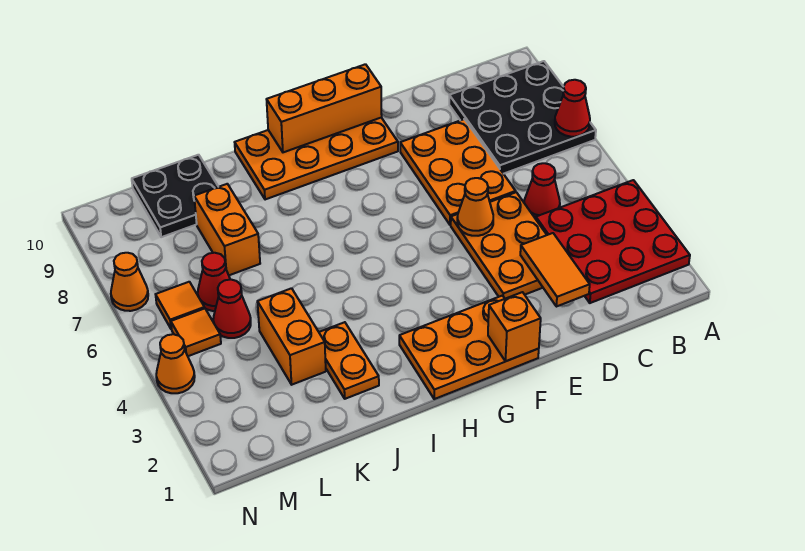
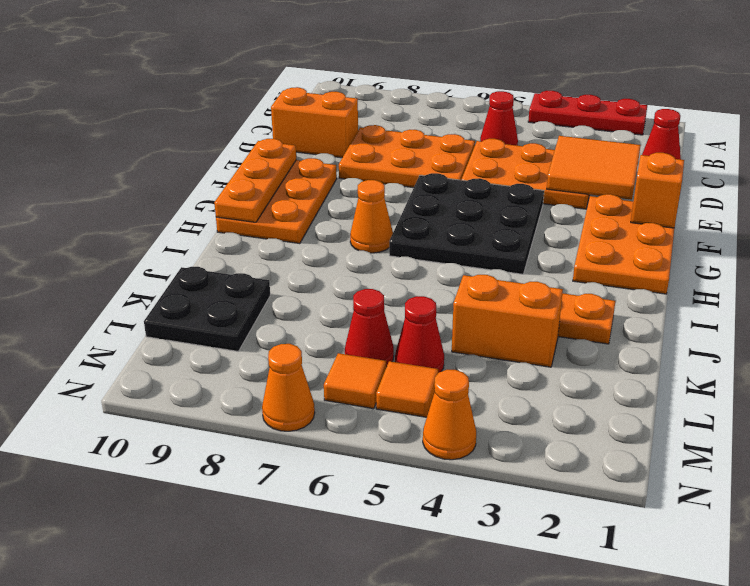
red 3x3 plate [536,180,690,303] -> red 1x3 plate [528,91,647,135]
black 3x3 plate [449,61,596,174] -> black 3x3 plate moved to [389,173,544,274]
red 1x1 cone [555,80,590,137] -> red 1x1 cone moved to [642,109,681,160]
orange 1x2 tile [520,233,590,307] -> orange 2x2 tile [547,136,641,200]
orange 1x1 cone [457,178,493,236] -> orange 1x1 cone moved to [350,180,393,253]
orange 2x4 plate [235,118,398,200] -> orange 2x3 plate [216,158,337,244]
orange 1x3 brick [267,64,382,152] -> orange 1x3 plate [214,139,296,222]
orange 1x2 brick [194,184,260,275] -> orange 1x2 brick moved to [271,87,358,158]

